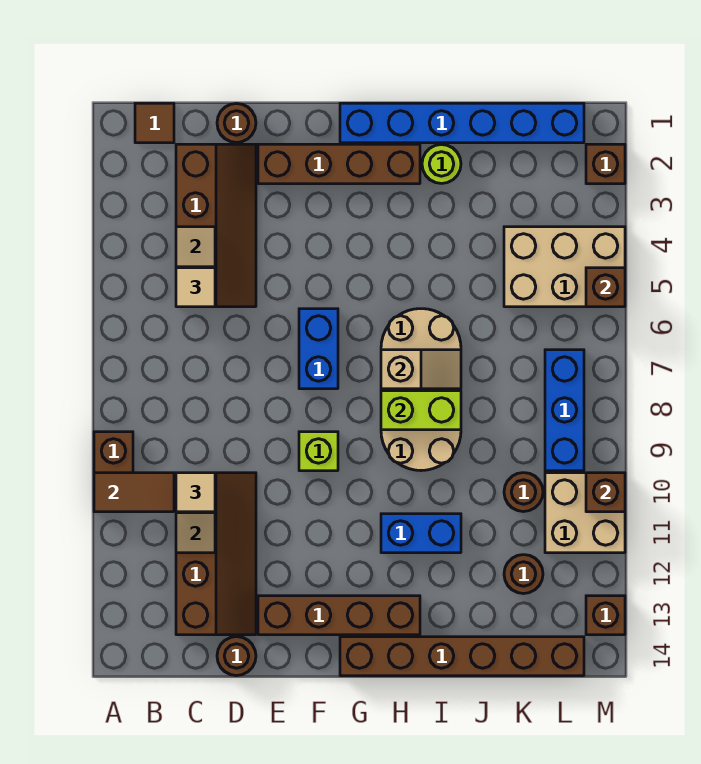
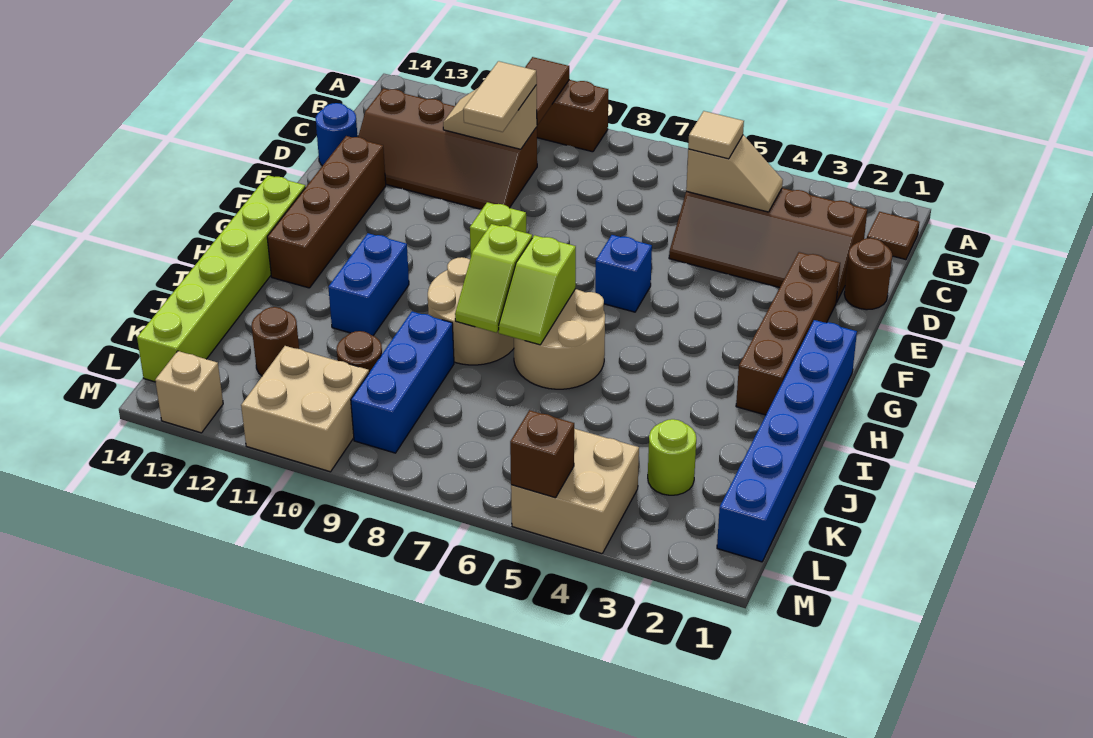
tan 1x1 tile [176,473,215,512] -> tan 1x2 tile [463,61,537,132]
brown 1x1 round brick [217,637,256,676] -> blue 1x1 round brick [316,103,357,166]
blue 1x2 brick [299,309,338,389] -> blue 1x1 brick [595,235,652,312]
brown 1x6 brick [340,637,584,676] -> lime 1x6 brick [137,175,305,382]
tan 1x2 slope [381,350,461,389] -> lime 1x2 slope [499,235,576,345]
lime 1x2 brick [381,391,461,430] -> lime 1x2 slope [455,224,532,333]
lime 1x1 round brick [422,145,461,183] -> lime 1x1 round brick moved to [648,419,696,495]
tan 2x3 brick [504,227,625,307] -> tan 2x2 brick [511,429,639,554]
blue 1x3 brick [545,350,584,471] -> blue 1x3 brick turned to [351,312,454,453]
brown 1x1 brick [586,144,625,184] -> none
brown 1x1 brick [586,473,625,512] -> none
brown 1x1 brick [586,596,625,635] -> tan 1x1 brick [155,351,223,433]

